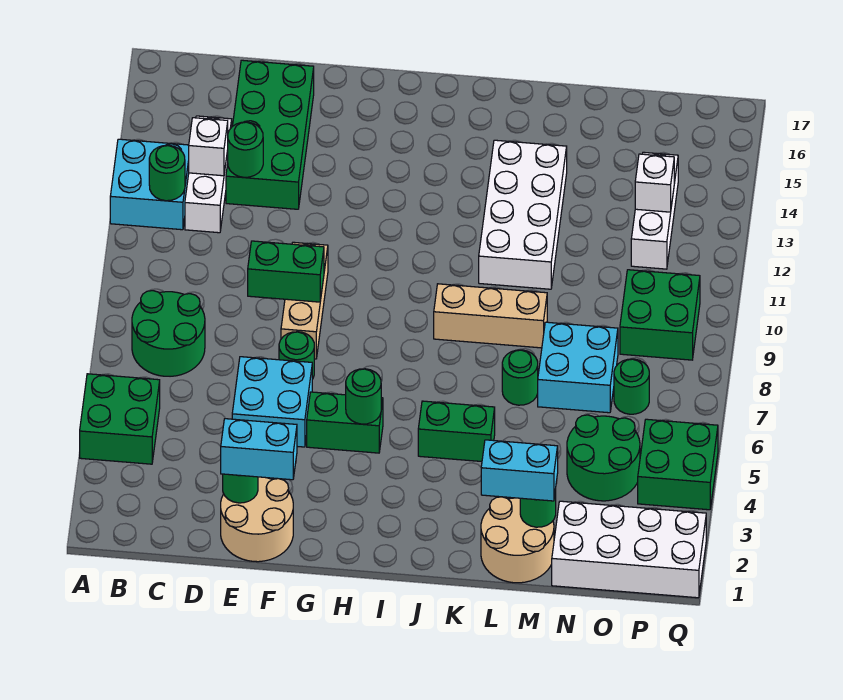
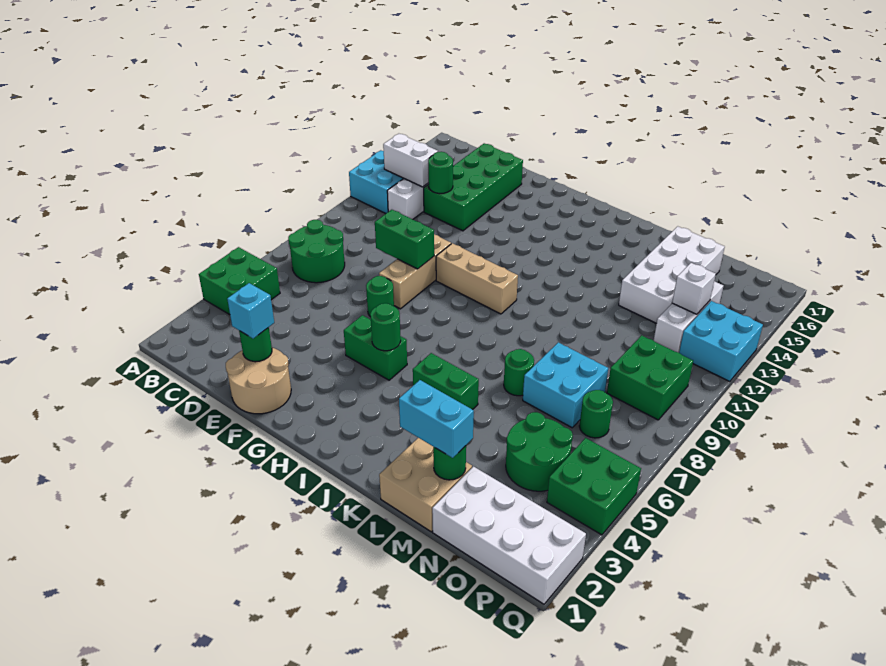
green 1x1 round brick [149,145,185,201] -> none
white 1x1 brick [189,118,228,176] -> white 1x2 brick [383,134,438,187]
cyan 1x2 brick [221,419,297,480] -> cyan 1x1 brick [227,283,274,339]
cyan 2x2 brick [232,357,312,447] -> cyan 2x2 brick moved to [679,301,763,381]
tan 1x3 brick [434,284,547,348] -> tan 1x3 brick moved to [436,243,518,314]
white 2x4 brick [479,140,567,289] -> white 2x4 brick moved to [619,226,725,323]
tan 2x2 round brick [481,497,554,583] -> tan 2x2 brick [379,438,472,532]

